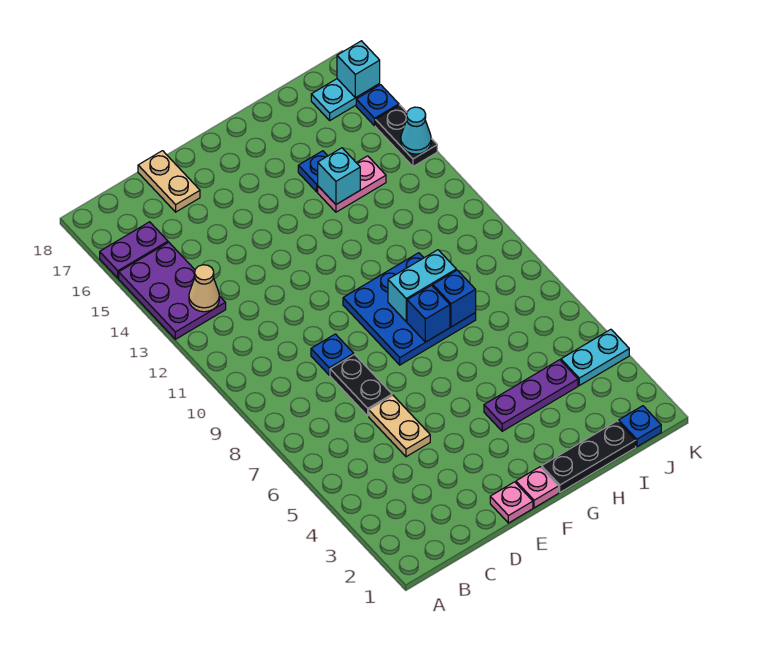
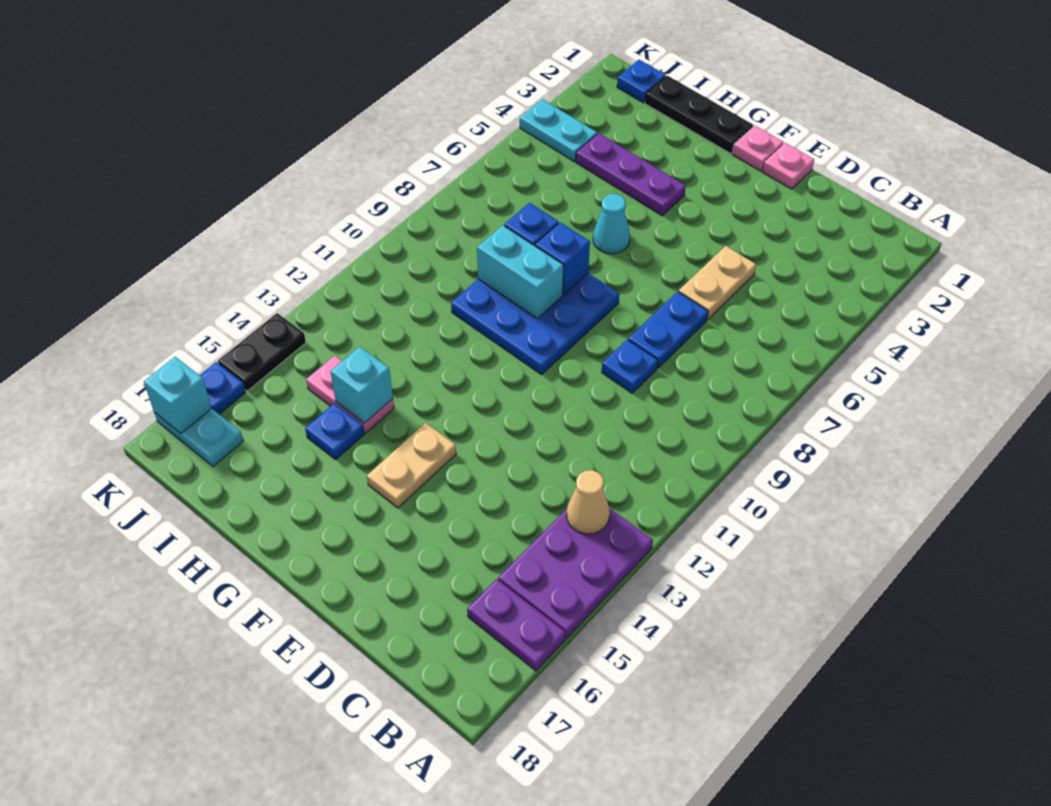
black 1x2 plate [330,355,392,416] -> blue 1x2 plate [628,292,708,368]
tan 1x2 plate [138,151,200,212] -> tan 1x2 plate moved to [367,423,456,508]
cyan 1x1 cone [401,107,431,154] -> cyan 1x1 cone moved to [593,194,630,254]

